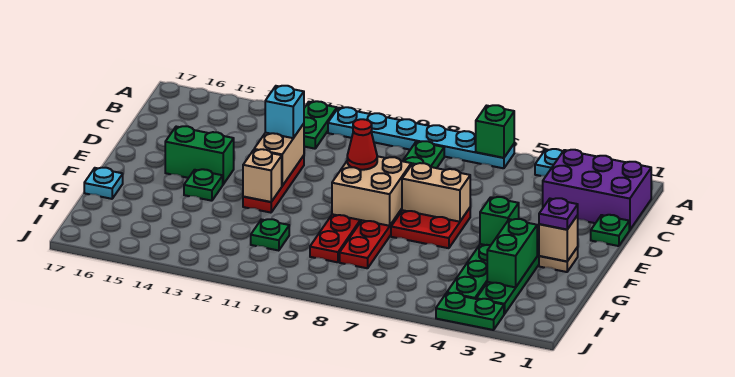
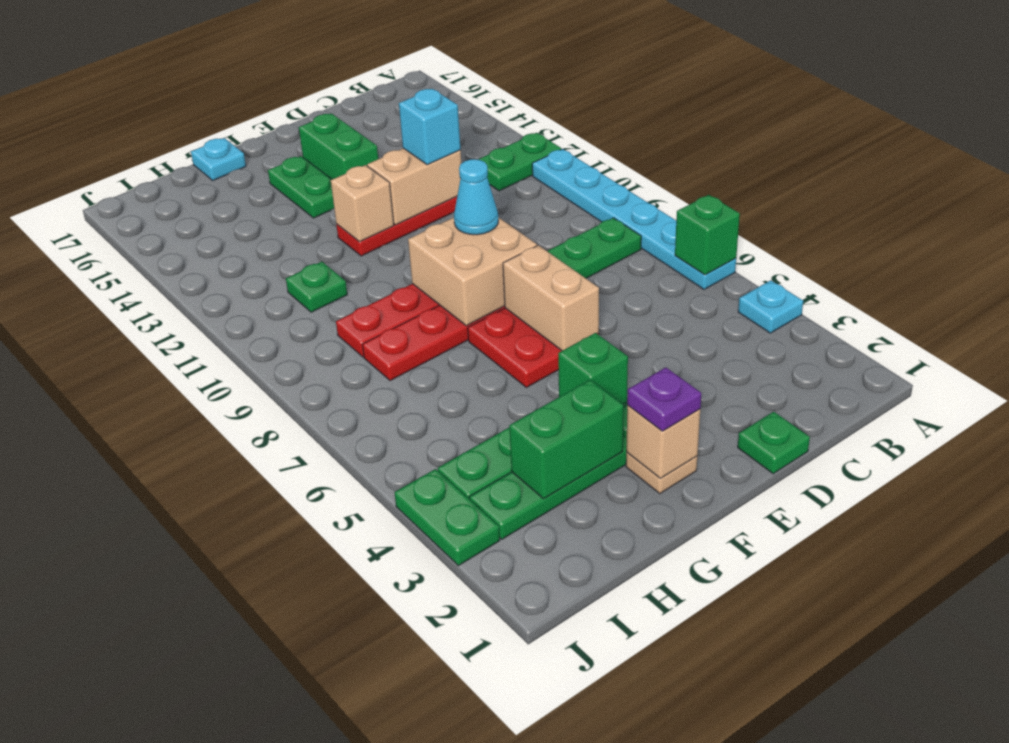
purple 2x3 brick [543,150,652,230] -> none
red 1x1 cone [347,119,377,170] -> cyan 1x1 cone [454,159,498,235]
green 1x1 plate [184,169,223,201] -> green 1x2 plate [268,156,334,218]

